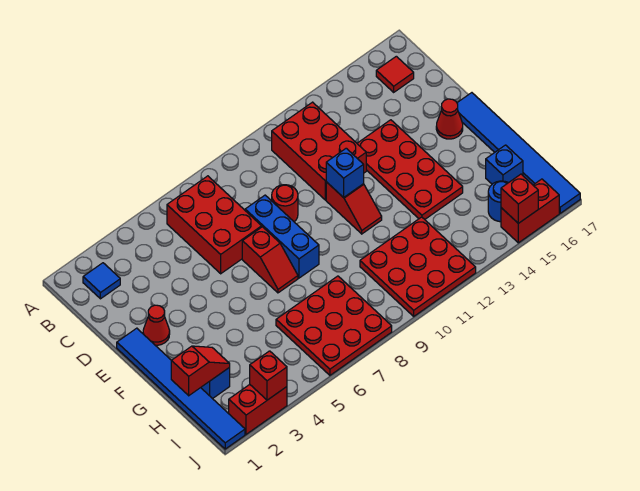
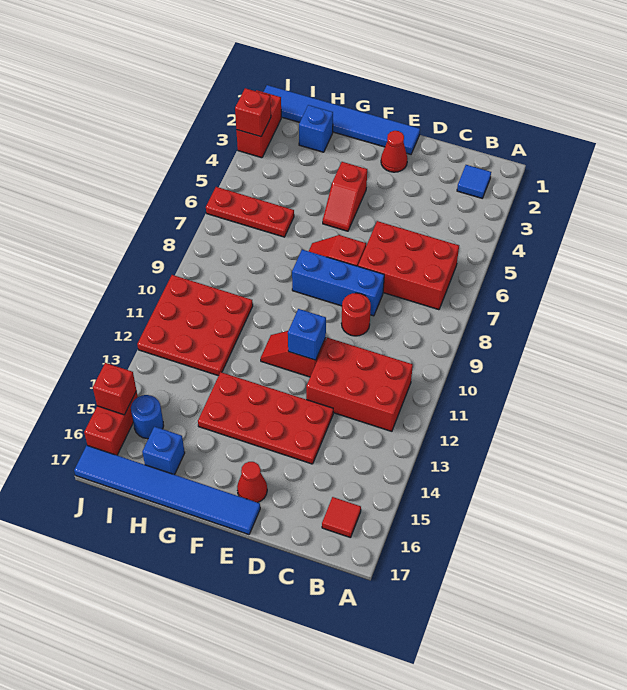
red 1x2 slope [171,346,230,396] -> red 1x2 slope moved to [323,162,367,231]
red 3x3 plate [276,276,392,375] -> red 1x3 plate [206,187,294,237]

